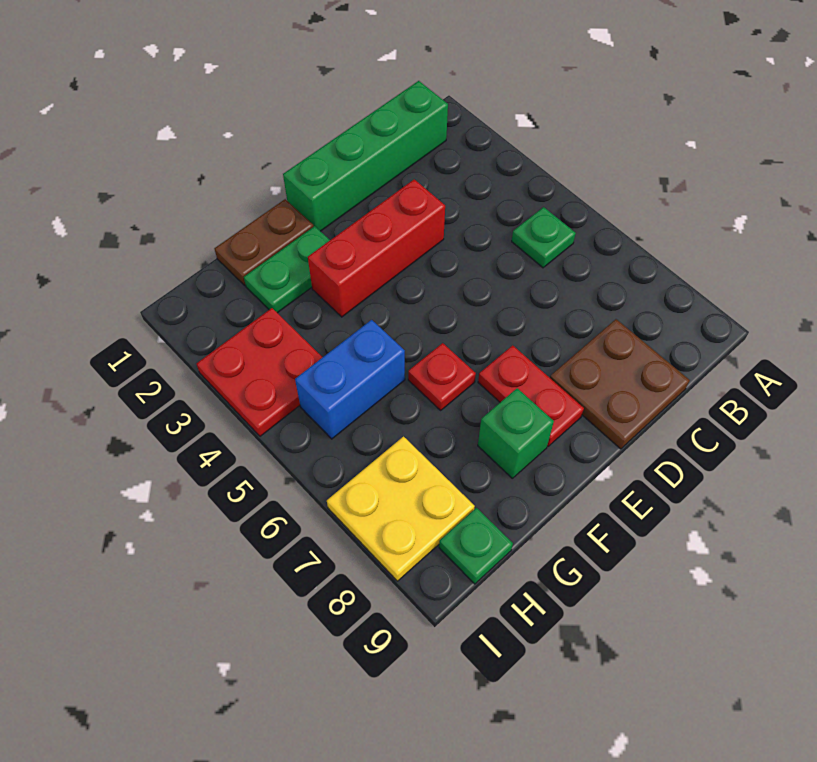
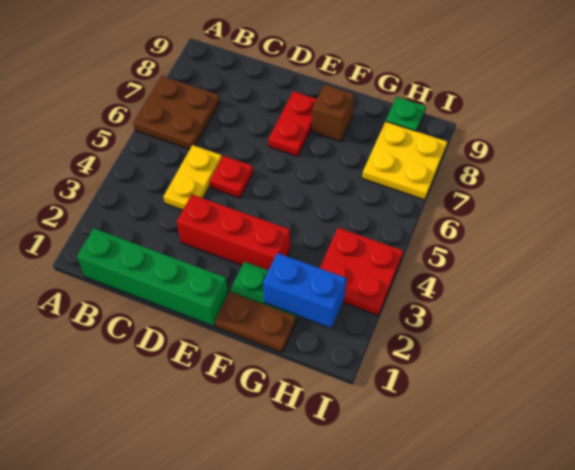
green 1x1 plate [512,207,576,268] -> none
none -> yellow 1x2 plate [164,145,222,210]
brown 2x2 plate [550,319,690,449] -> brown 2x2 plate moved to [133,76,220,149]
red 1x1 plate [408,343,476,410] -> red 1x1 plate moved to [210,156,253,198]
green 1x1 brick [478,388,554,478] -> brown 1x1 brick [312,84,354,142]
blue 1x2 brick [295,320,405,439] -> blue 1x2 brick moved to [263,253,346,328]

